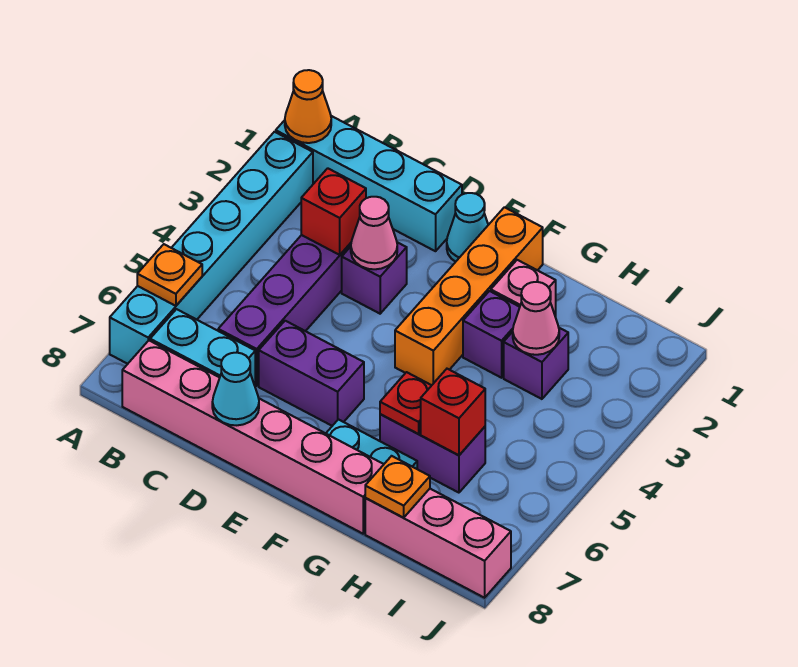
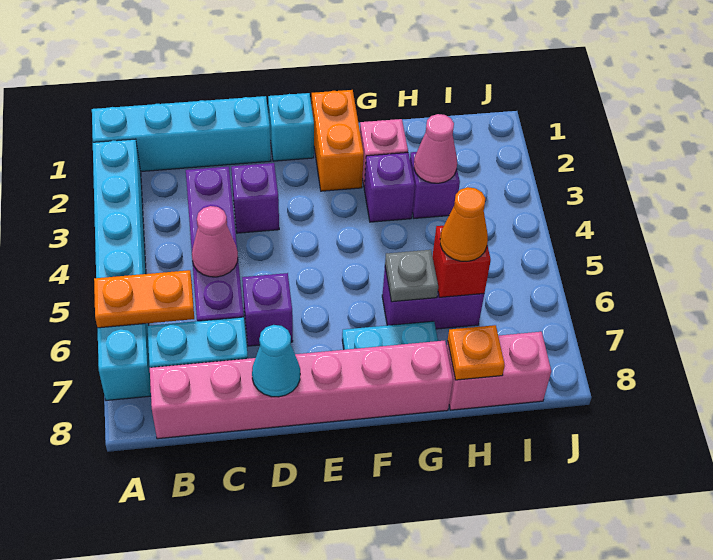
orange 1x1 cone [285,70,331,143] -> orange 1x1 cone moved to [440,187,488,261]
orange 1x1 plate [137,244,202,306] -> orange 1x2 plate [94,270,194,328]
red 1x1 brick [301,168,366,255] -> none
pink 1x1 cone [351,197,397,269] -> pink 1x1 cone moved to [192,206,238,277]
purple 1x2 brick [259,321,364,426] -> purple 1x1 brick [242,273,293,346]
cyan 1x1 cone [447,193,488,262] -> cyan 1x1 brick [268,93,314,161]
orange 1x4 brick [395,207,543,385] -> orange 1x2 brick [312,90,364,191]
red 1x1 plate [380,372,432,434] -> grey 1x1 plate [385,250,438,302]
pink 1x3 brick [365,489,511,598] -> pink 1x2 brick [447,332,551,410]

